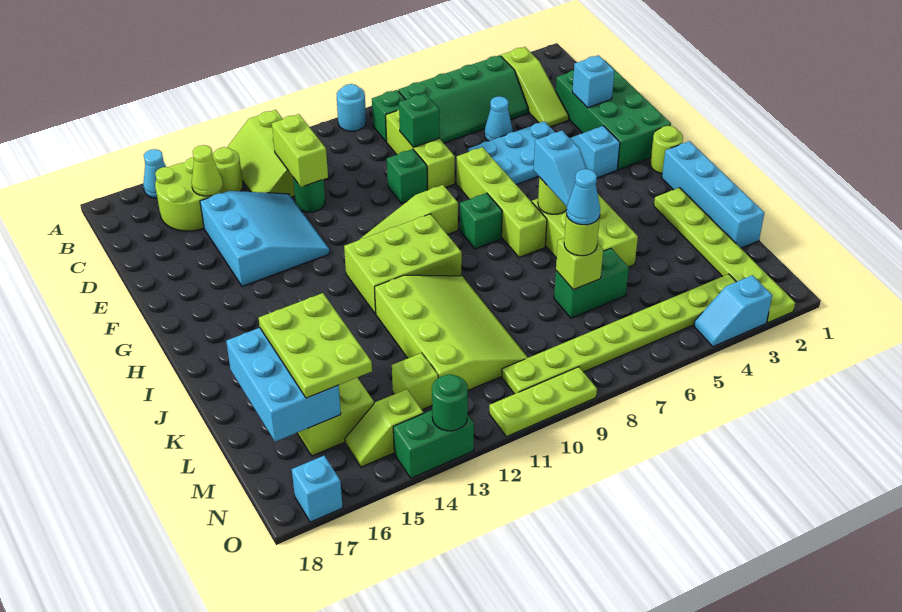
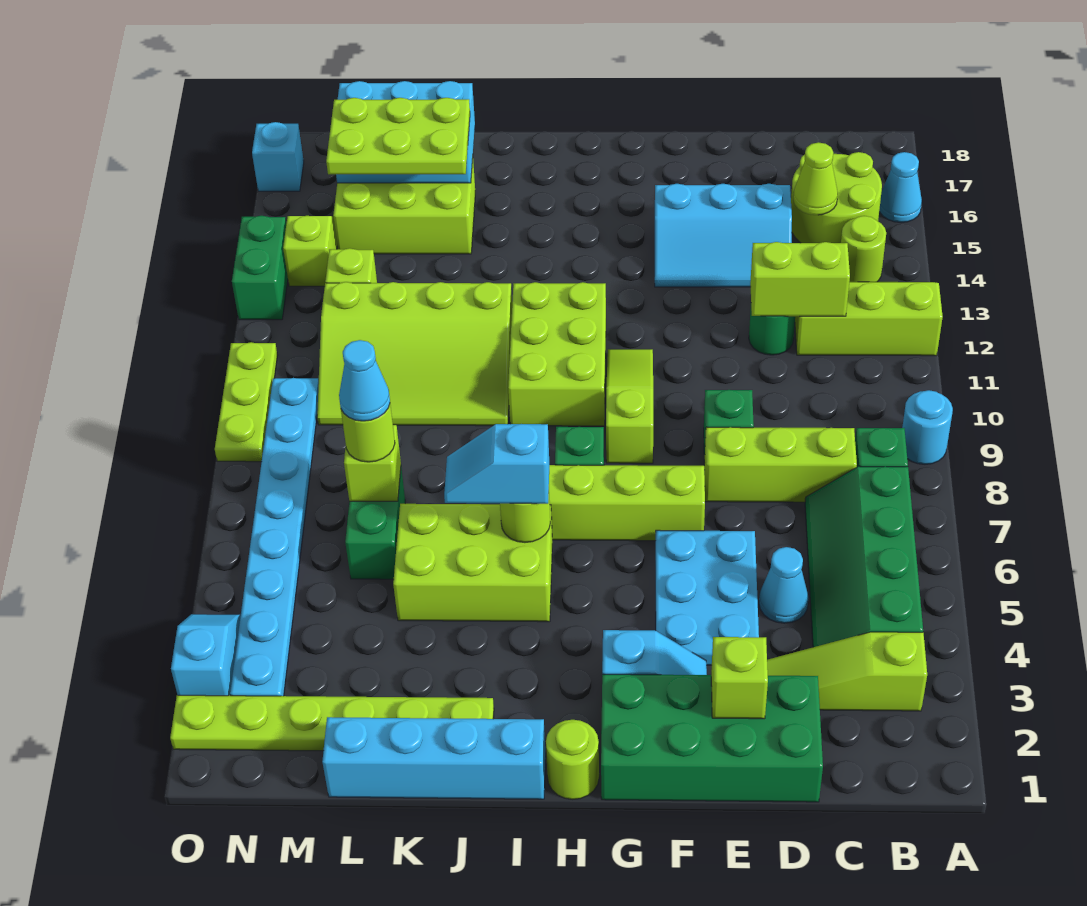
green 1x1 brick [399,93,440,147] -> none
cyan 3x3 slope [200,191,330,286] -> cyan 2x3 slope [655,184,792,287]
cyan 1x1 brick [572,55,614,108] -> lime 1x1 brick [711,637,768,719]
lime 1x8 plate [502,274,736,394] -> cyan 1x8 plate [230,378,319,696]
green 1x1 round brick [432,374,468,431] -> none

